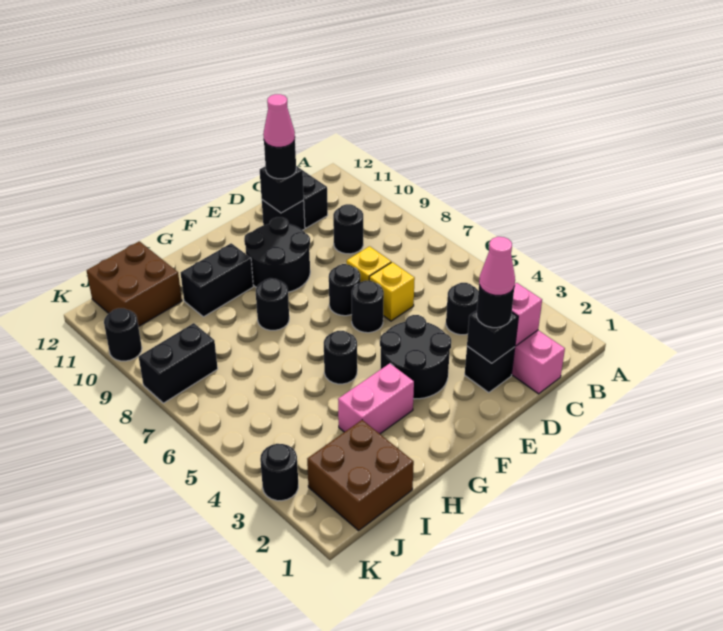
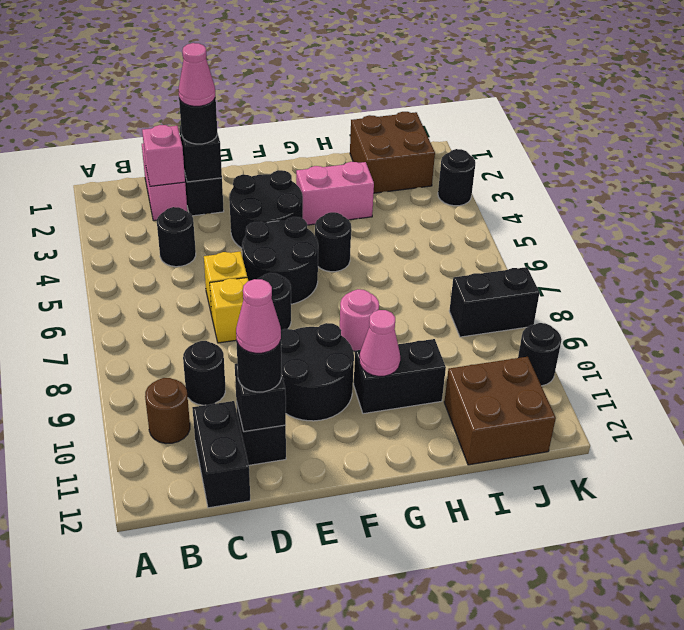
none -> brown 1x1 round brick [145,378,190,443]
black 1x1 round brick [352,281,384,333] -> black 2x2 round brick [242,217,318,304]
black 1x1 round brick [256,278,289,330] -> pink 1x1 round brick [340,289,379,351]
none -> pink 1x1 cone [359,310,400,376]

